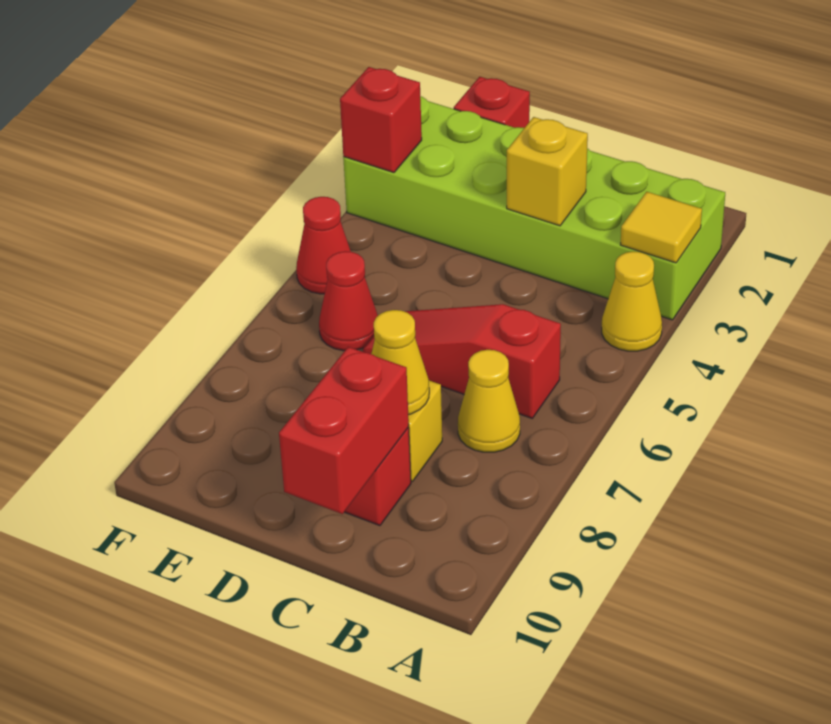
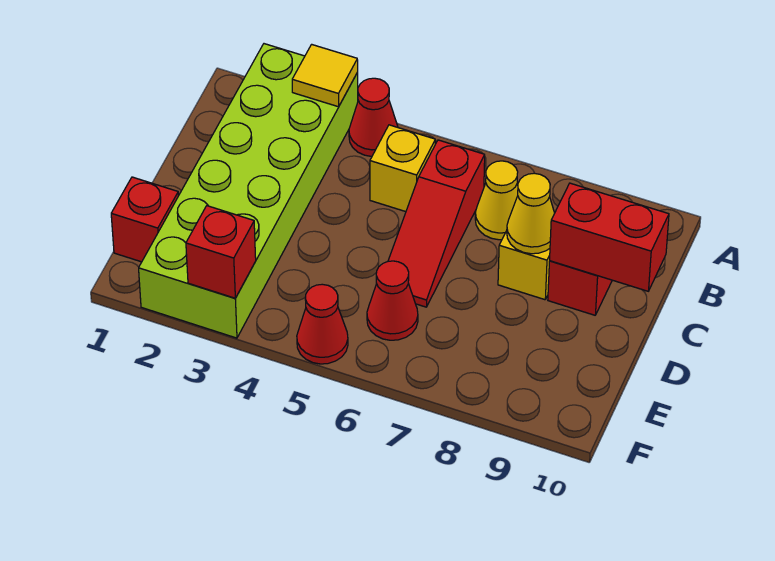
yellow 1x1 cone [602,251,662,351] -> red 1x1 cone [349,78,398,156]
yellow 1x1 brick [507,117,588,226] -> yellow 1x1 brick moved to [370,125,435,212]

